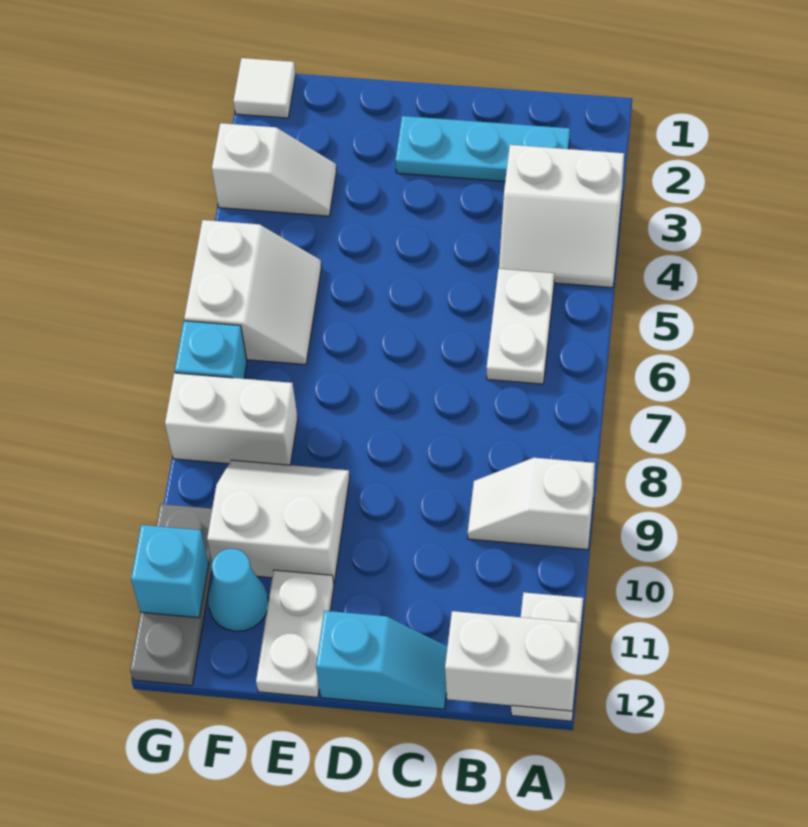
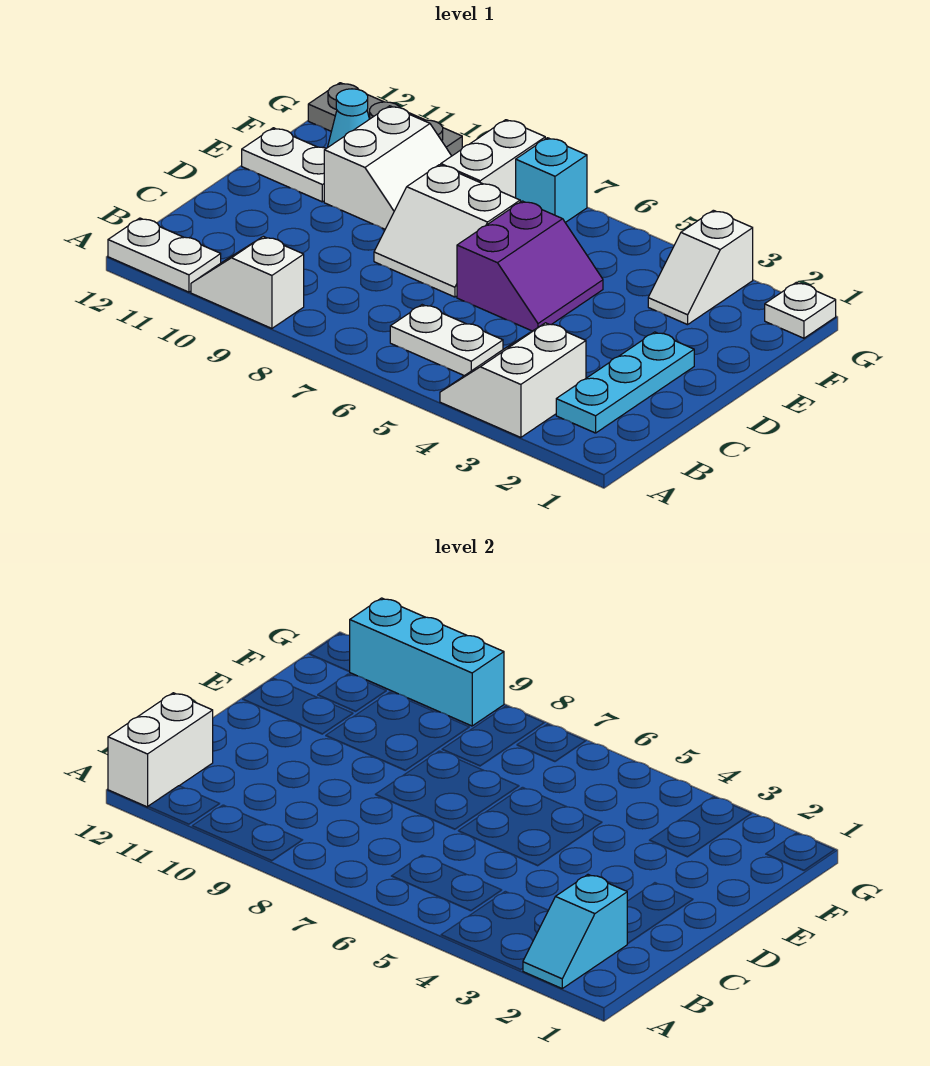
white 1x2 slope [468,458,595,550] -> white 1x2 slope turned to [191,236,304,328]
cyan 1x2 slope [316,611,447,709] -> cyan 1x2 slope moved to [523,875,627,988]
none -> purple 2x2 slope [457,201,603,331]
white 2x2 slope [184,220,322,365] -> white 2x2 slope moved to [374,165,520,297]
white 1x1 tile [233,58,296,118] -> white 1x1 plate [765,282,836,338]
cyan 1x1 brick [131,525,209,618] -> cyan 1x3 brick [350,598,504,726]

